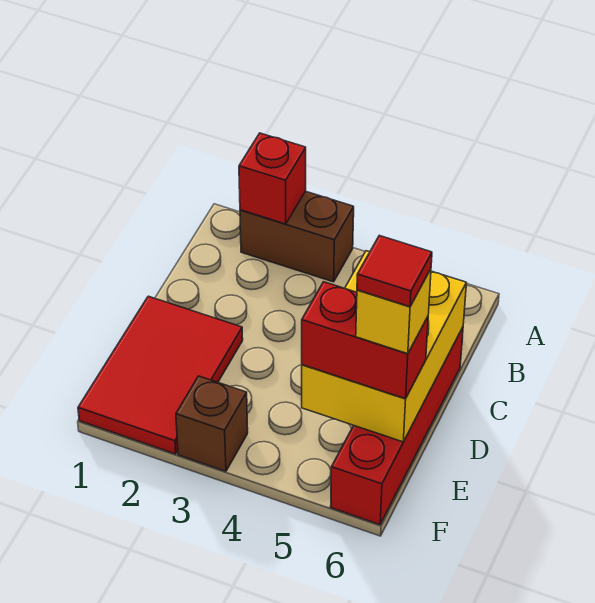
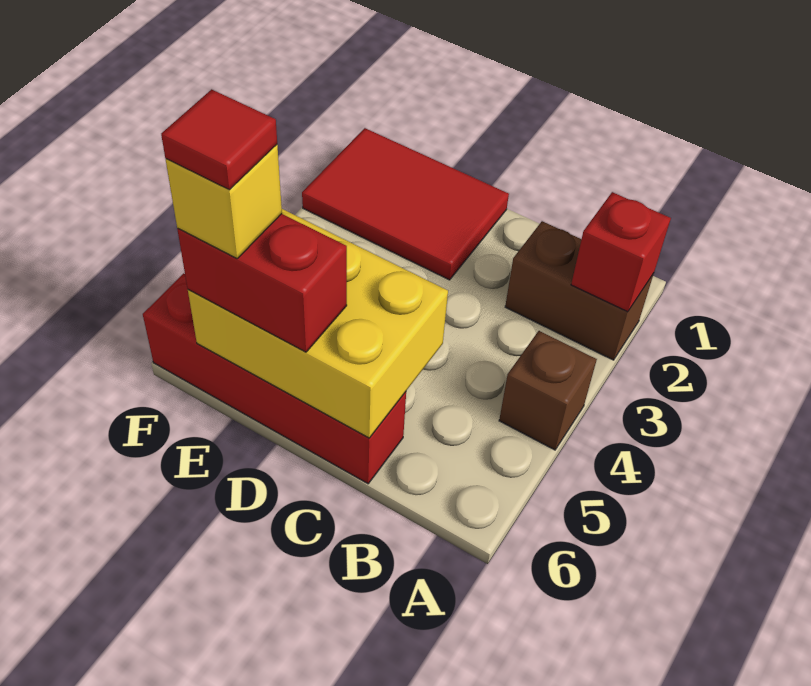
brown 1x2 brick [240,191,354,282] -> brown 1x2 brick turned to [505,221,654,360]
red 1x2 brick [302,282,428,399] -> red 1x2 brick turned to [177,214,347,352]
brown 1x1 brick [176,376,248,471] -> brown 1x1 brick moved to [499,331,597,450]

